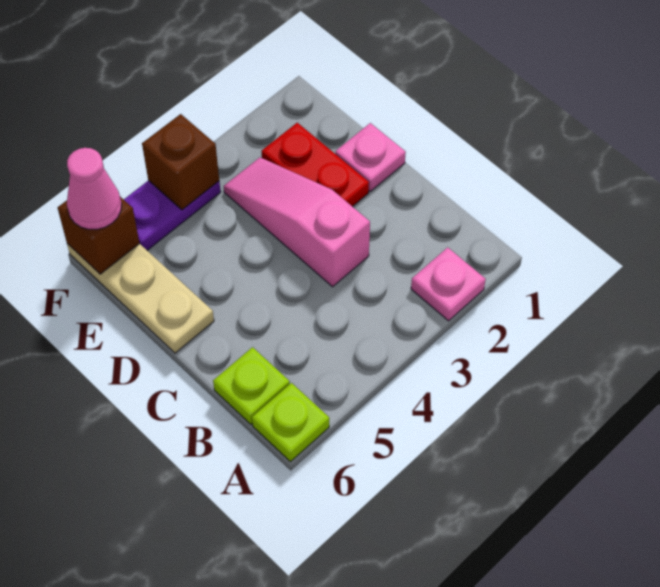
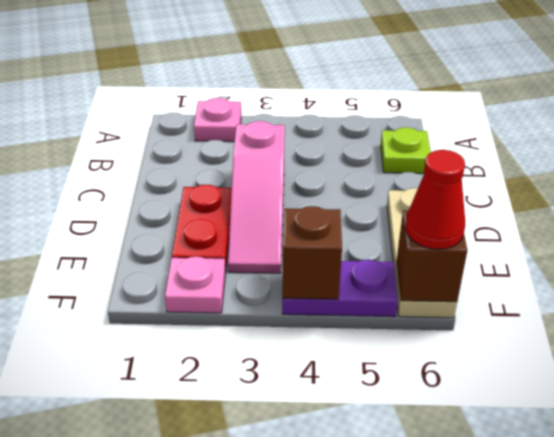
lime 1x1 plate [252,383,329,462] -> none
pink 1x1 plate [335,123,406,191] -> pink 1x1 plate moved to [165,256,226,313]
pink 1x1 cone [67,148,122,230] -> red 1x1 cone [405,150,465,249]

